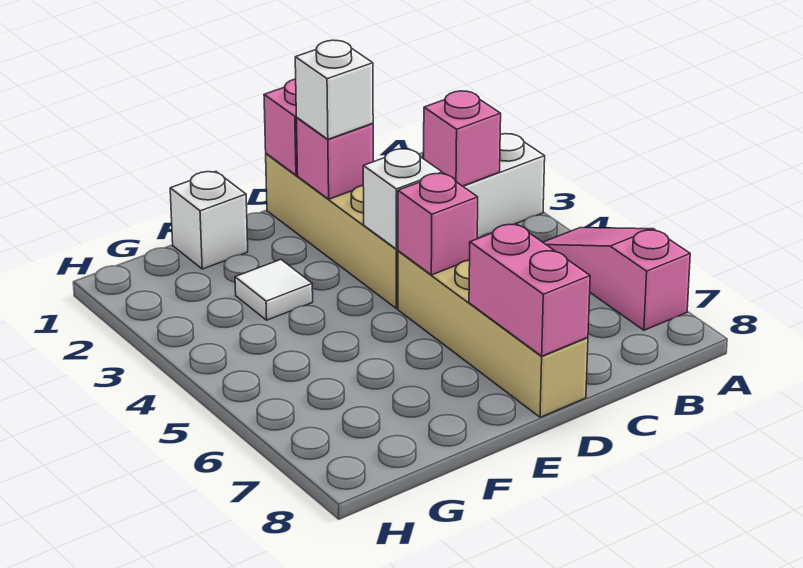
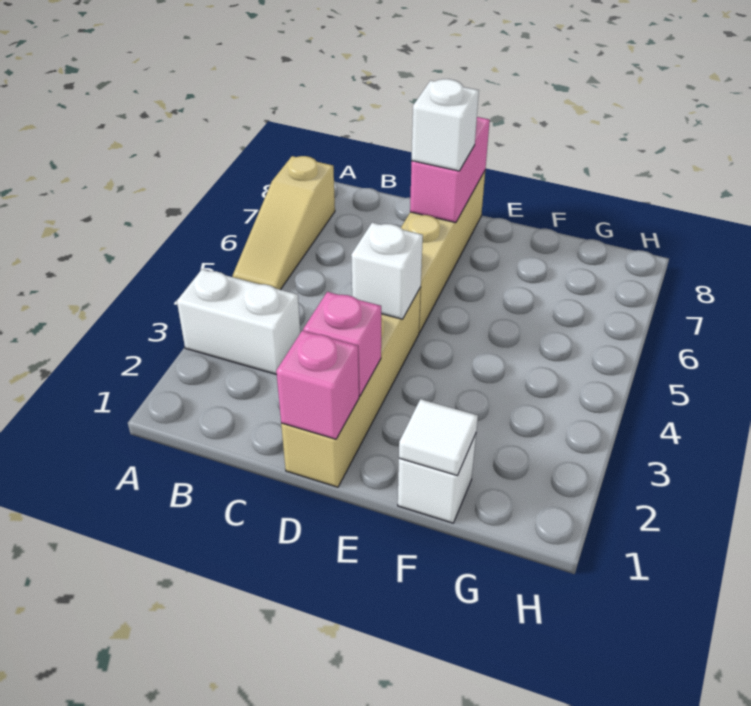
pink 1x3 slope [543,228,690,330] -> tan 1x3 slope [233,156,335,290]
pink 1x1 brick [424,91,501,186] -> none
white 1x1 brick [295,40,373,139] -> white 1x1 brick moved to [412,79,479,171]
pink 1x1 brick [398,173,478,275] -> none
white 1x1 tile [235,260,313,320] -> white 1x1 tile moved to [399,399,478,476]

